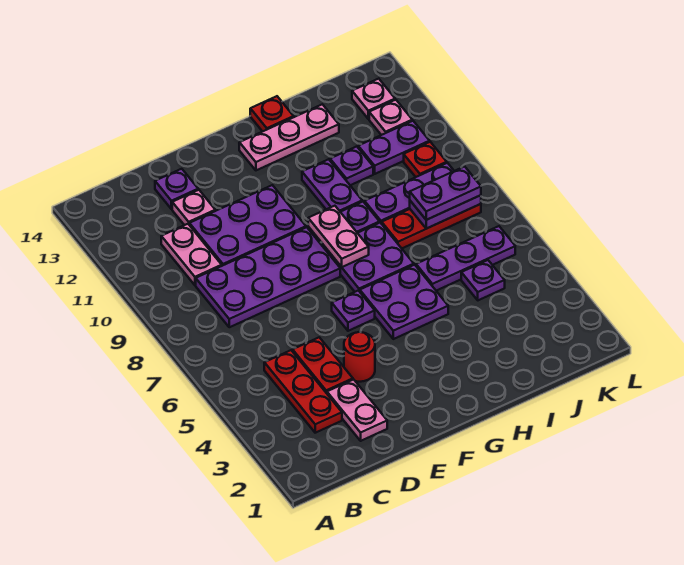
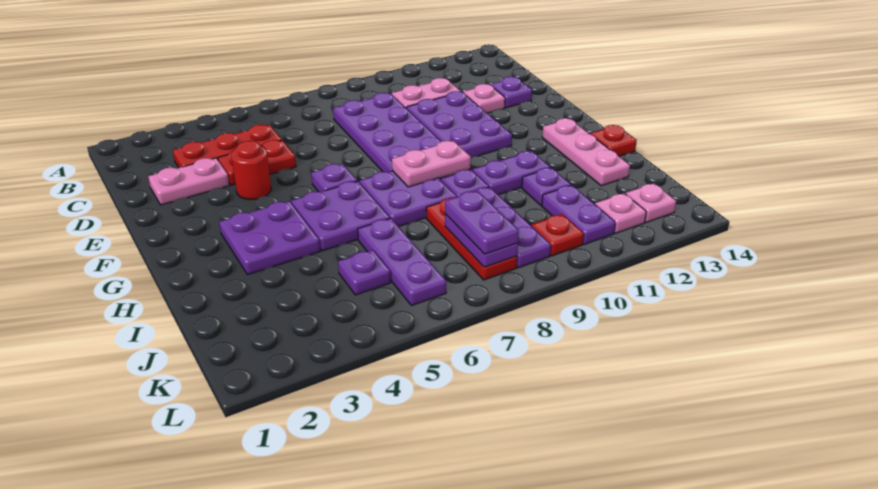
none -> purple 2x2 plate [219,201,320,275]

